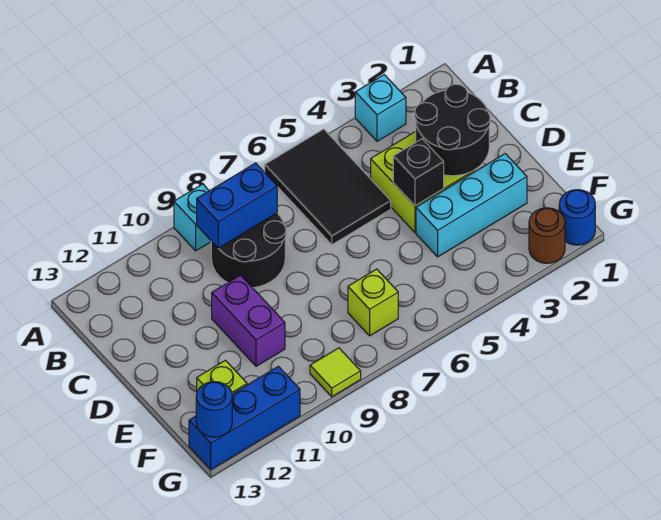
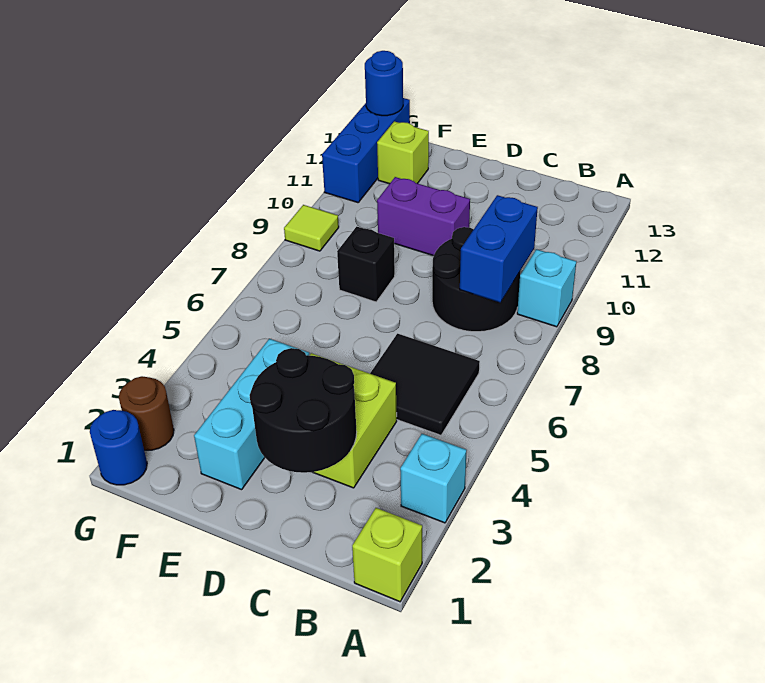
black 2x3 tile [265,129,391,245] -> black 2x2 tile [370,334,480,435]
black 1x1 brick [393,139,444,206] -> black 1x1 brick moved to [337,227,395,302]
lime 1x1 brick [348,269,398,336] -> lime 1x1 brick moved to [352,508,422,602]

